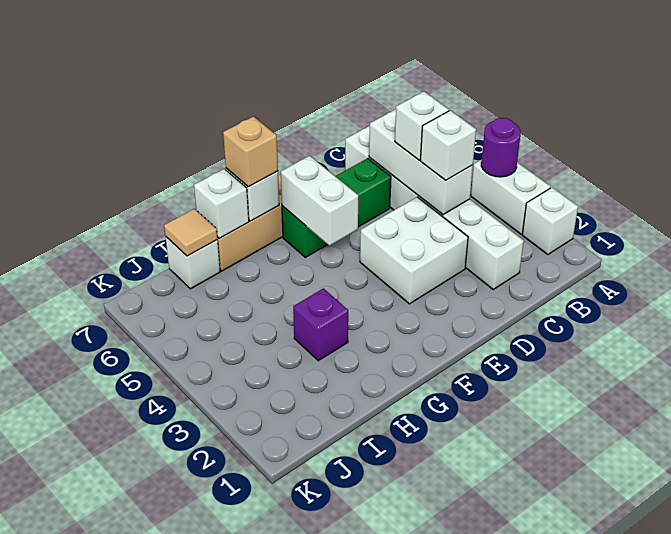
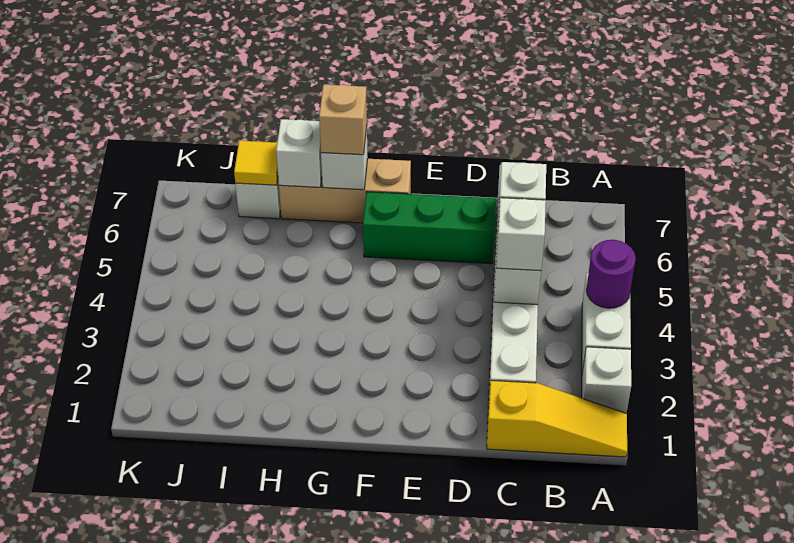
none -> yellow 1x3 slope [487,380,627,457]
white 2x2 brick [360,197,468,304] -> none
white 1x2 brick [281,156,358,246] -> none
purple 1x1 brick [293,288,348,361] -> none
tan 1x1 tile [164,209,217,256] -> yellow 1x1 tile [234,141,278,185]

